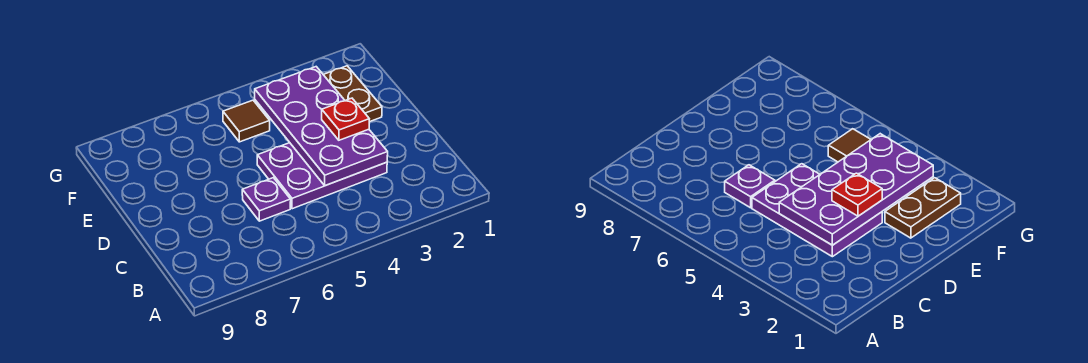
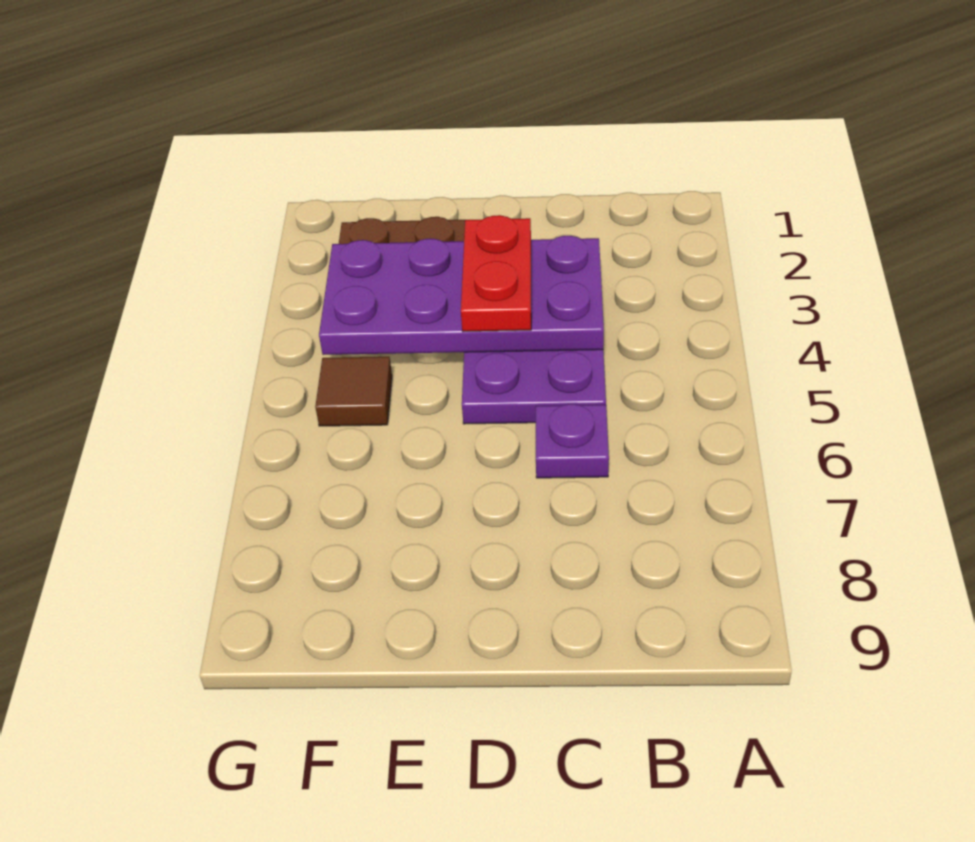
red 1x1 plate [322,98,369,140] -> red 1x2 plate [461,215,531,332]

